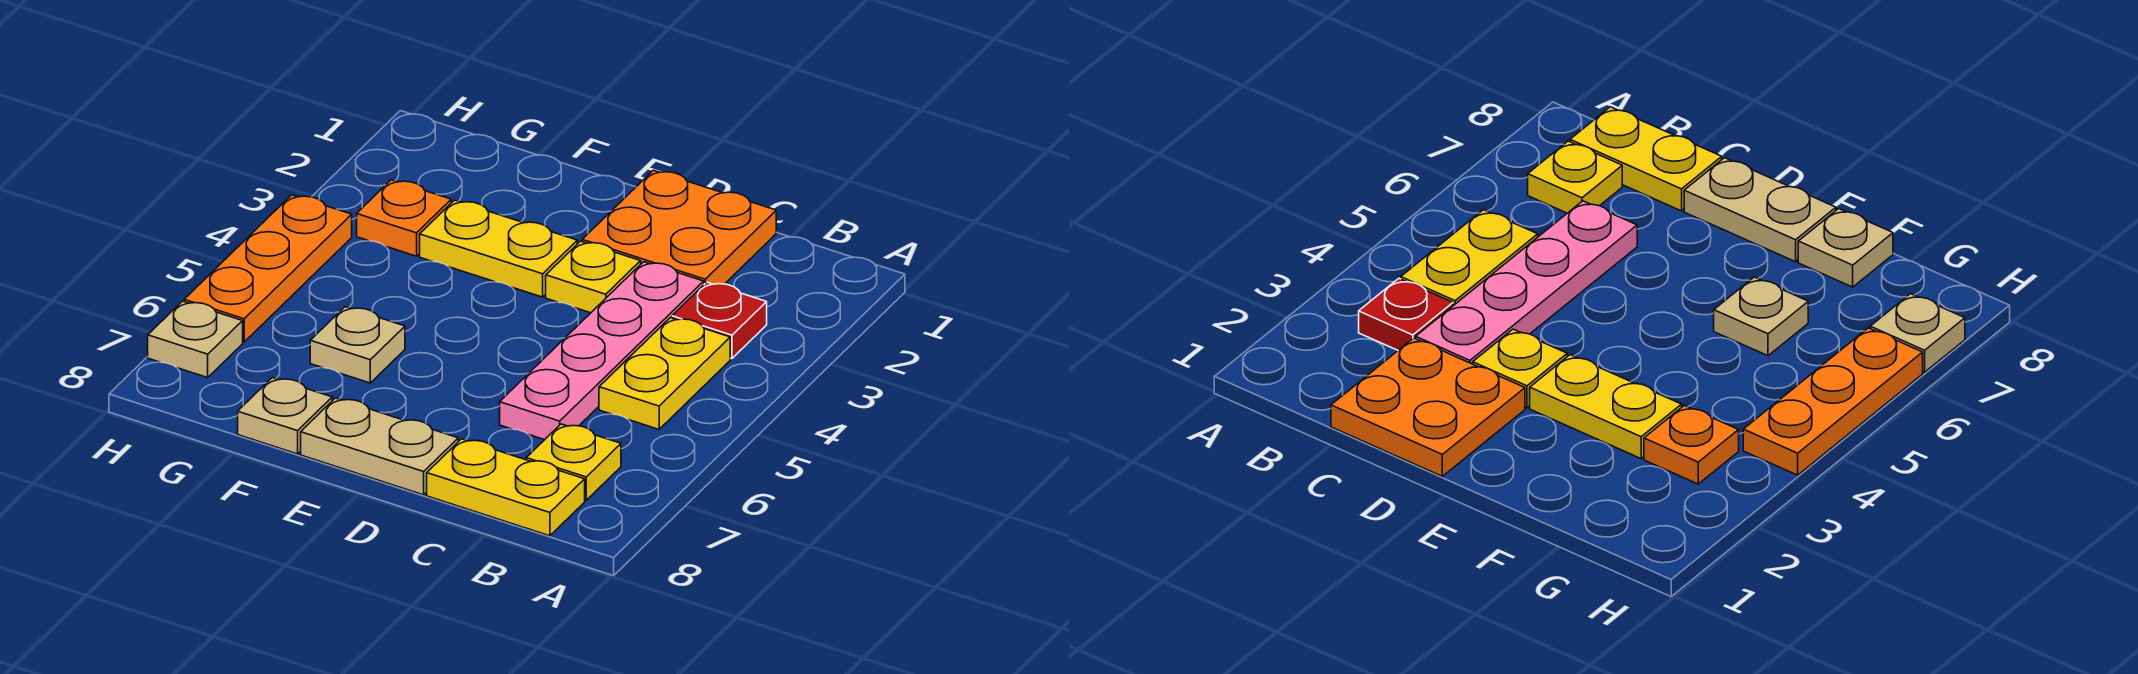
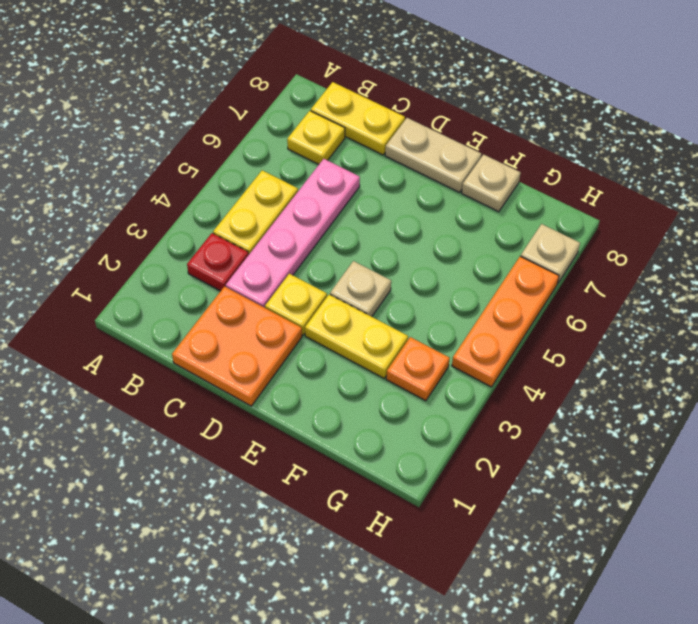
tan 1x1 plate [310,307,405,383] -> tan 1x1 plate moved to [330,261,391,317]

